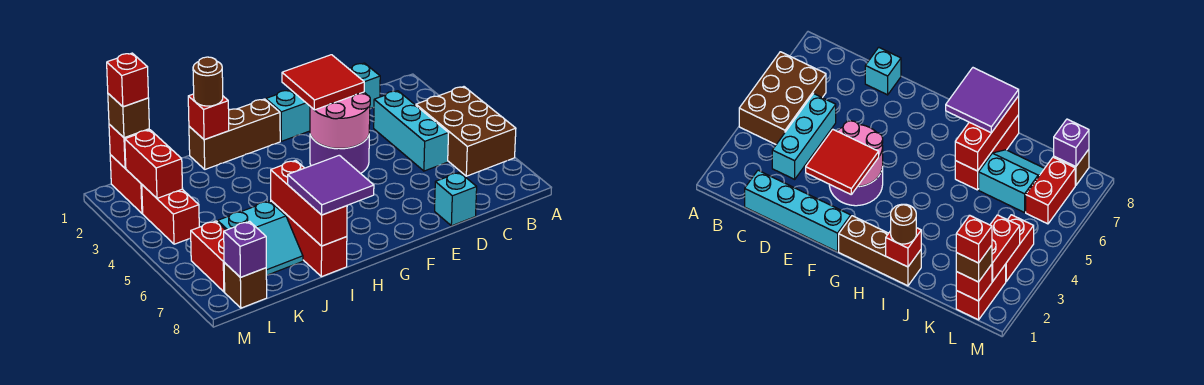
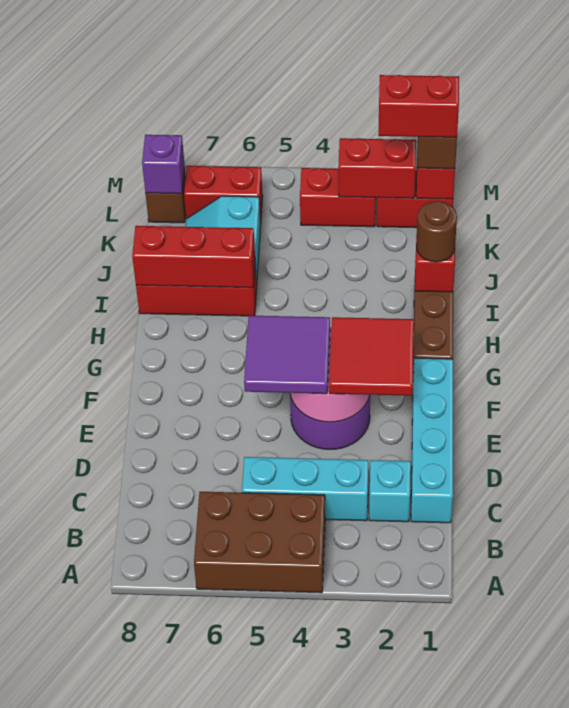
cyan 1x1 brick [435,172,477,226] -> cyan 1x1 brick moved to [369,460,411,522]
purple 2x2 tile [288,155,374,215] -> purple 2x2 tile moved to [244,316,330,394]
red 1x1 brick [107,53,148,107] -> red 1x2 brick [378,75,459,137]

